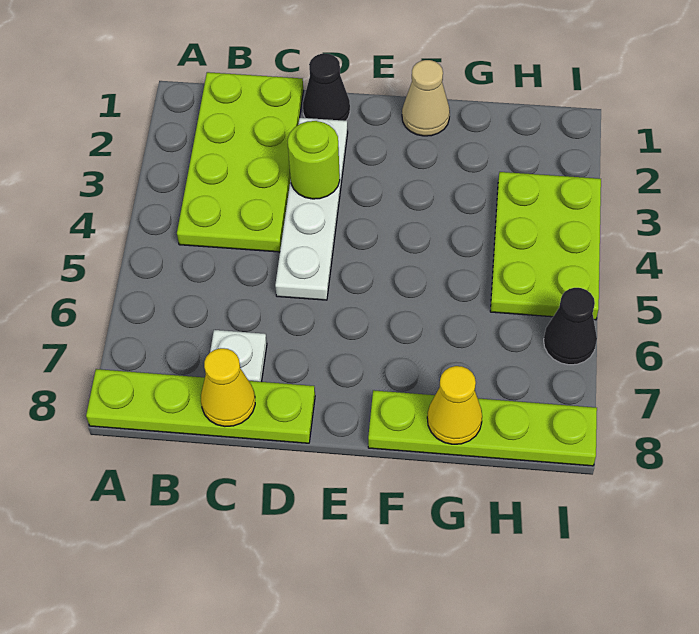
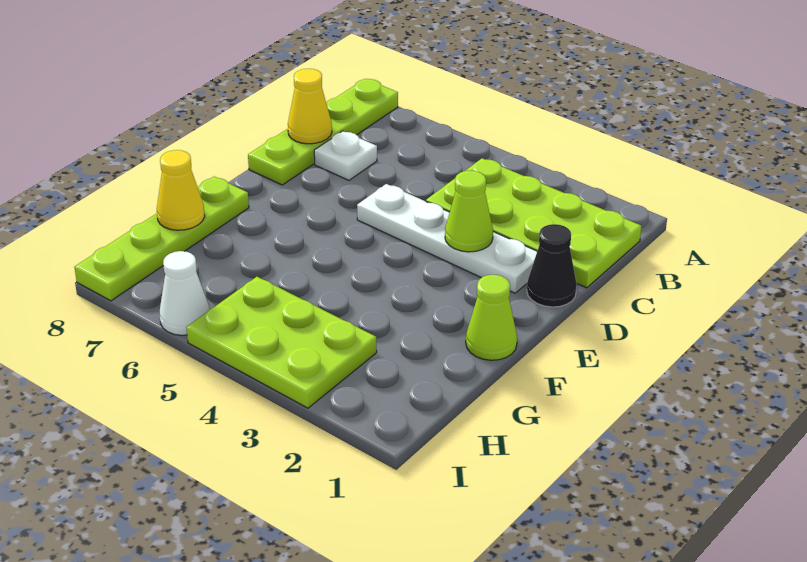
lime 1x1 round brick [288,121,340,199] -> lime 1x1 cone [445,171,493,252]
tan 1x1 cone [402,60,450,136] -> lime 1x1 cone [466,275,517,360]
black 1x1 cone [544,288,597,365] -> white 1x1 cone [160,251,210,335]

